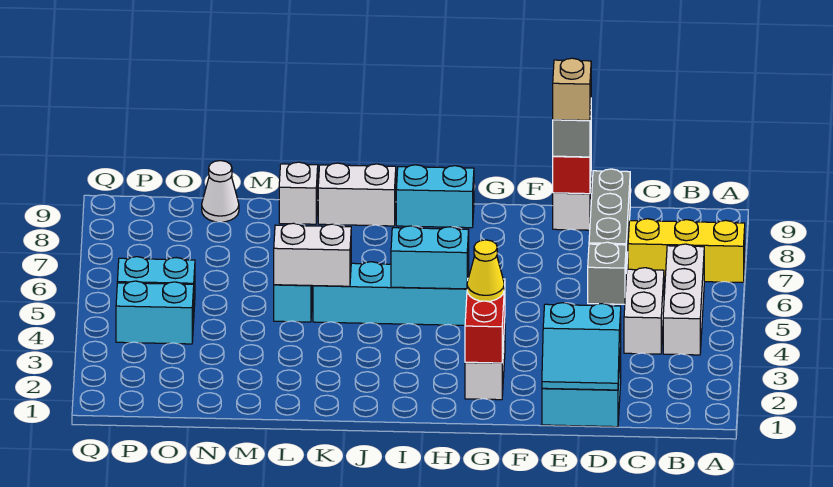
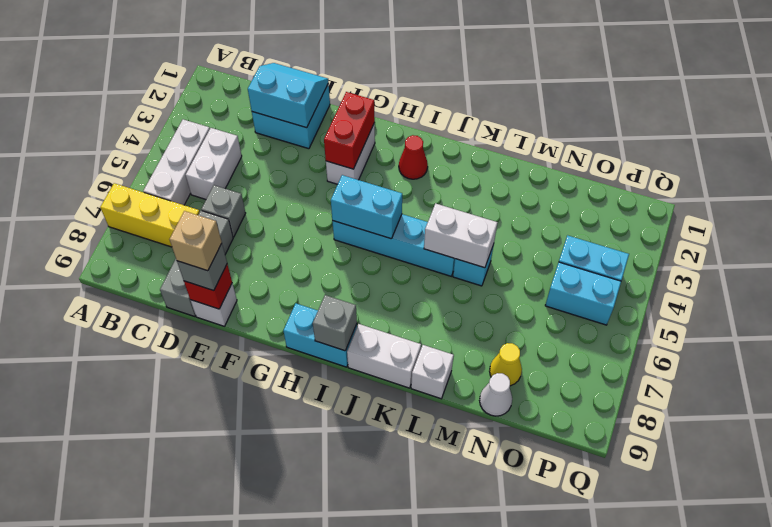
yellow 1x1 cone [467,240,504,301] -> yellow 1x1 cone moved to [490,343,522,386]
none -> red 1x1 cone [399,135,428,179]
none -> grey 1x1 brick [313,295,357,351]

